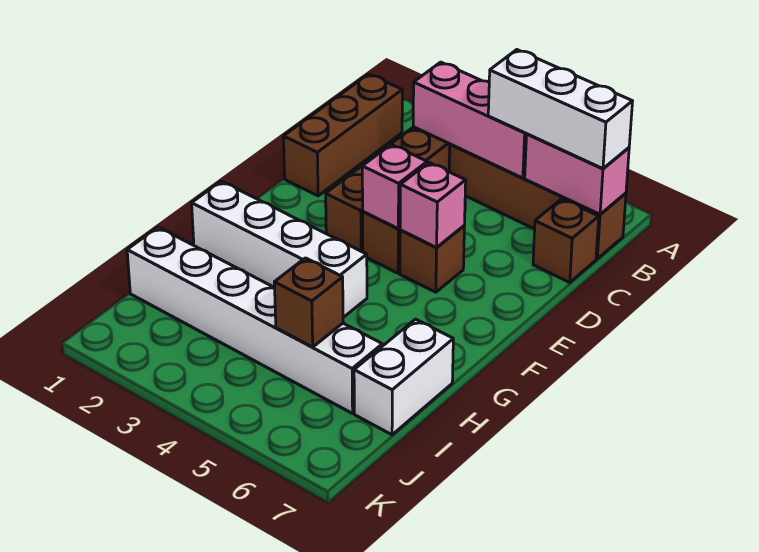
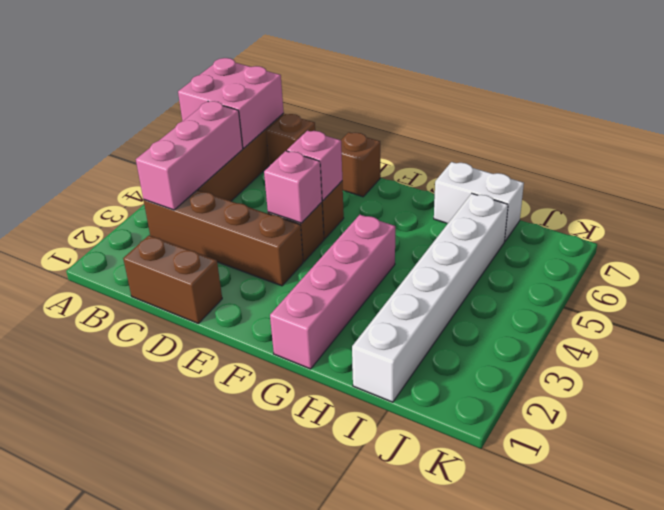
brown 1x3 brick [283,74,402,196] -> brown 1x2 brick [123,235,222,323]
white 1x3 brick [488,50,633,169] -> none
pink 1x2 brick [525,134,629,214] -> pink 2x2 brick [178,58,284,148]
white 1x4 brick [192,181,367,317] -> pink 1x4 brick [270,215,395,369]
brown 1x1 brick [274,258,343,347] -> brown 1x1 brick moved to [341,132,380,197]

